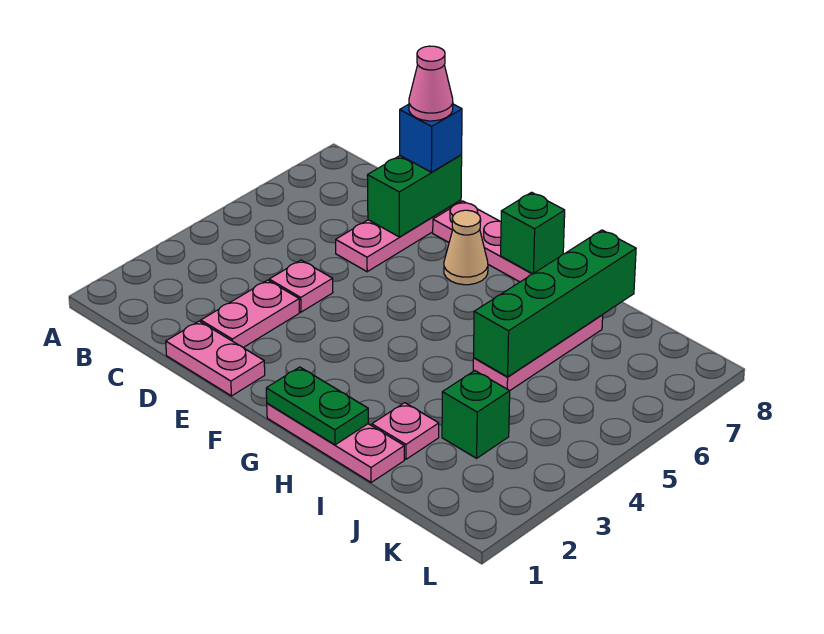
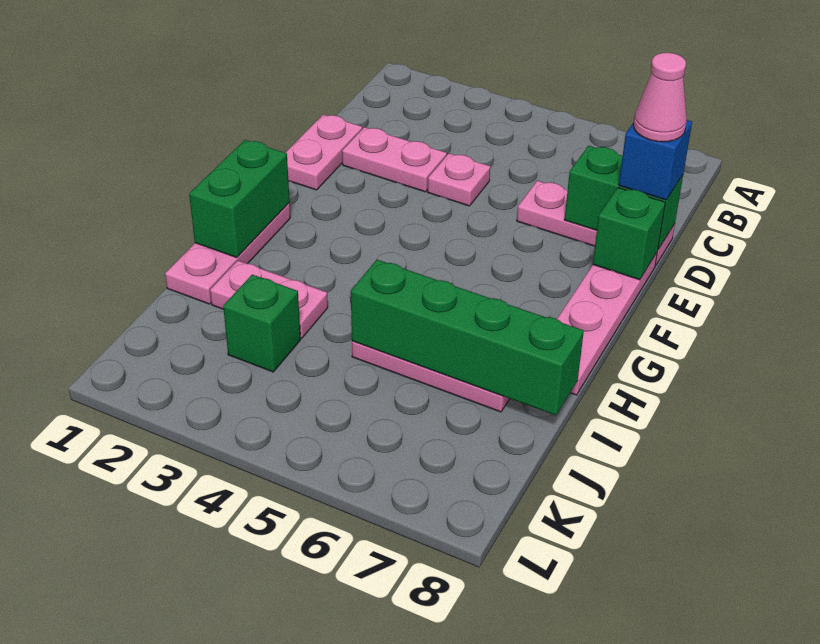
tan 1x1 cone [444,210,488,285] -> none
green 1x2 plate [266,367,368,445] -> green 1x2 brick [189,140,290,257]
green 1x1 brick [501,192,565,274] -> green 1x1 brick moved to [593,188,665,280]
pink 1x1 plate [372,403,439,459] -> pink 1x2 plate [210,261,328,338]

